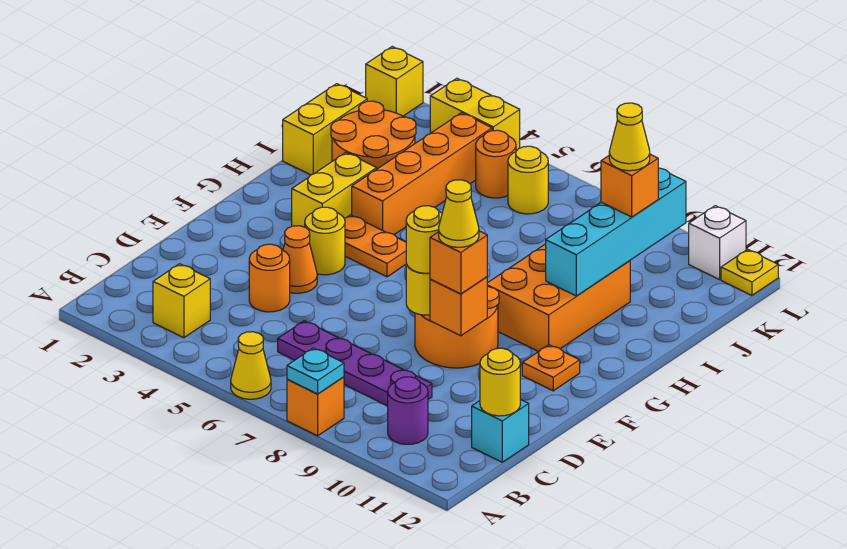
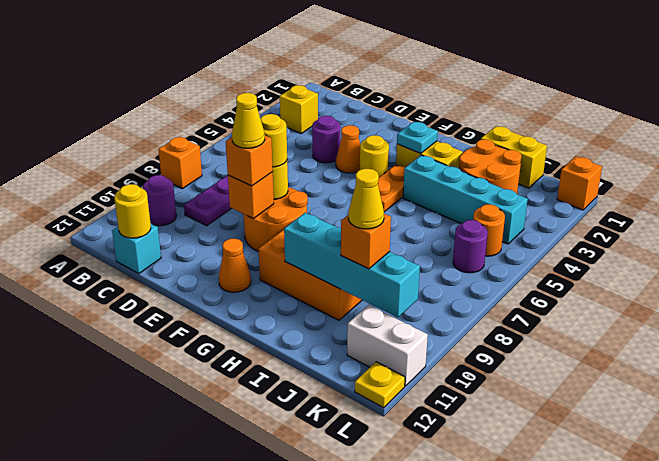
yellow 1x1 cone [231,332,271,399] -> none
cyan 1x1 plate [287,348,344,394] -> cyan 1x1 plate moved to [397,122,438,154]
orange 1x1 round brick [249,244,290,312] -> purple 1x1 round brick [312,116,341,163]
orange 1x1 plate [522,345,580,391] -> orange 1x1 cone [219,239,251,292]
orange 1x4 brick [352,113,492,235] -> cyan 1x4 brick [403,155,528,244]
yellow 1x1 round brick [508,146,548,214] -> purple 1x1 round brick [453,220,488,273]
yellow 1x1 brick [366,47,423,116] -> orange 1x1 brick [557,156,602,210]
yellow 1x2 brick [430,78,520,151] -> none
white 1x1 brick [689,206,746,280] -> white 1x2 brick [347,305,428,386]

